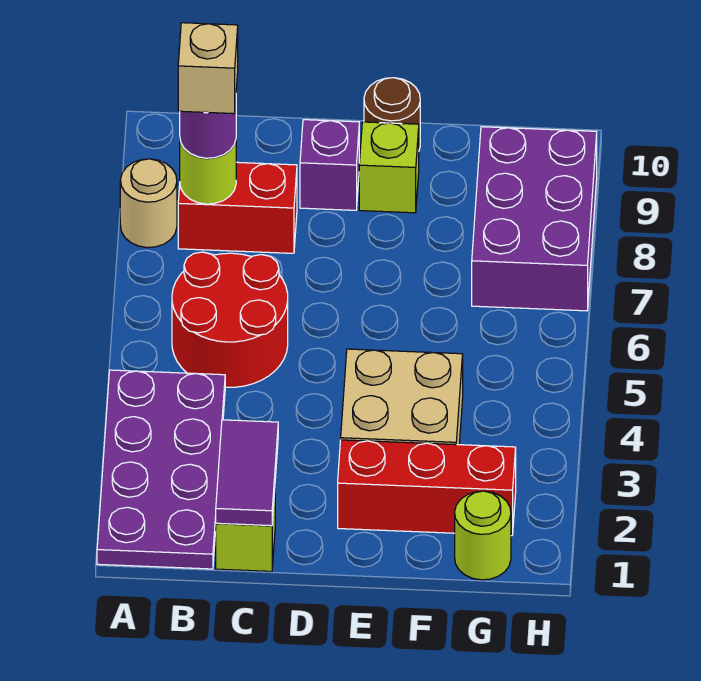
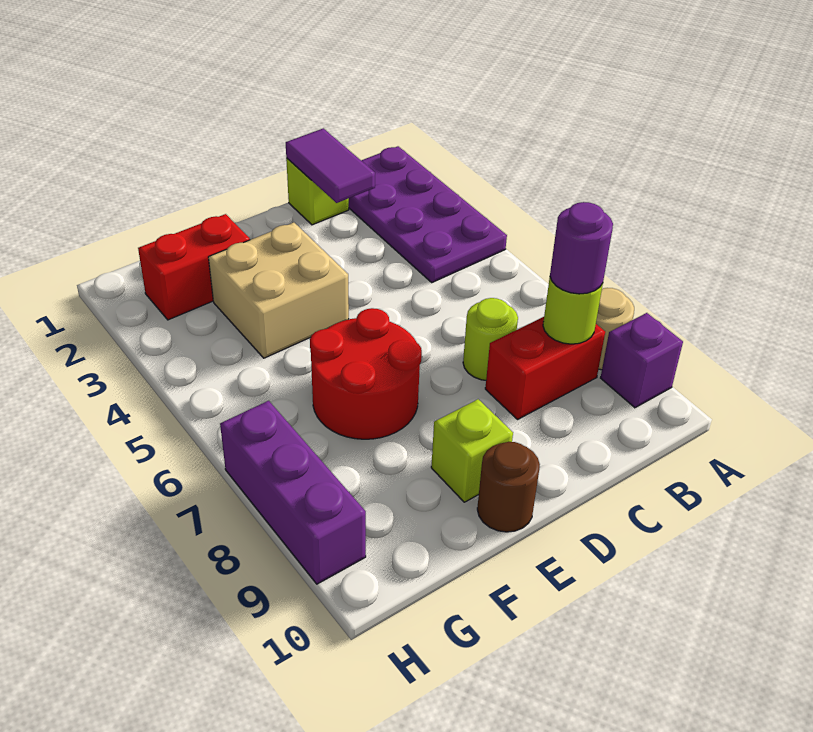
red 2x2 round brick [172,252,288,387] -> red 2x2 round brick moved to [310,308,422,439]
tan 1x1 brick [178,23,238,114] -> none
purple 1x1 brick [300,120,359,210] -> purple 1x1 brick moved to [601,313,683,408]
red 1x3 brick [338,440,516,536] -> red 1x2 brick [138,214,250,320]
lime 1x1 round brick [455,491,511,580] -> lime 1x1 round brick moved to [463,298,518,380]
purple 2x3 brick [472,127,597,311] -> purple 1x3 brick [220,401,366,584]

